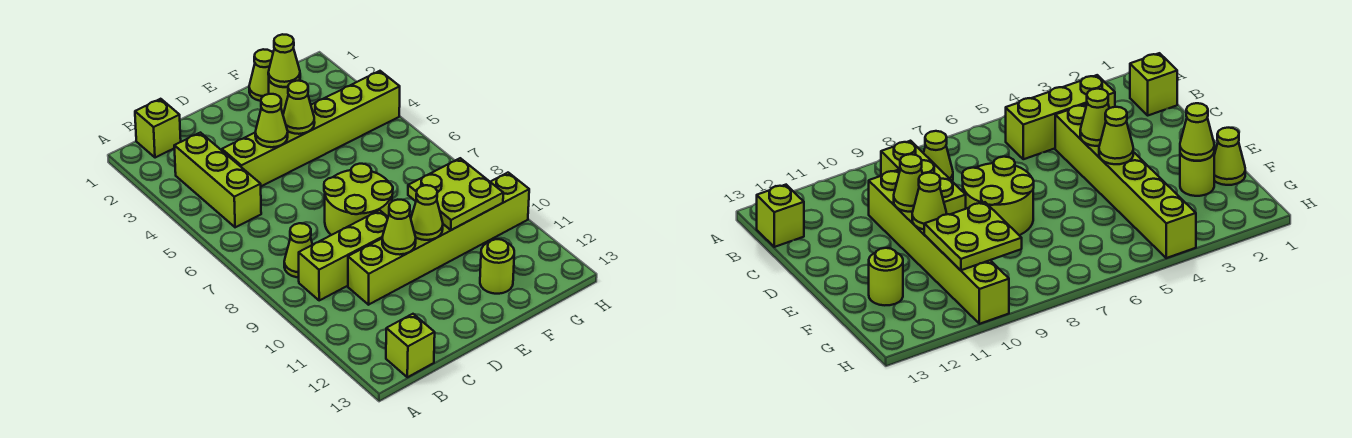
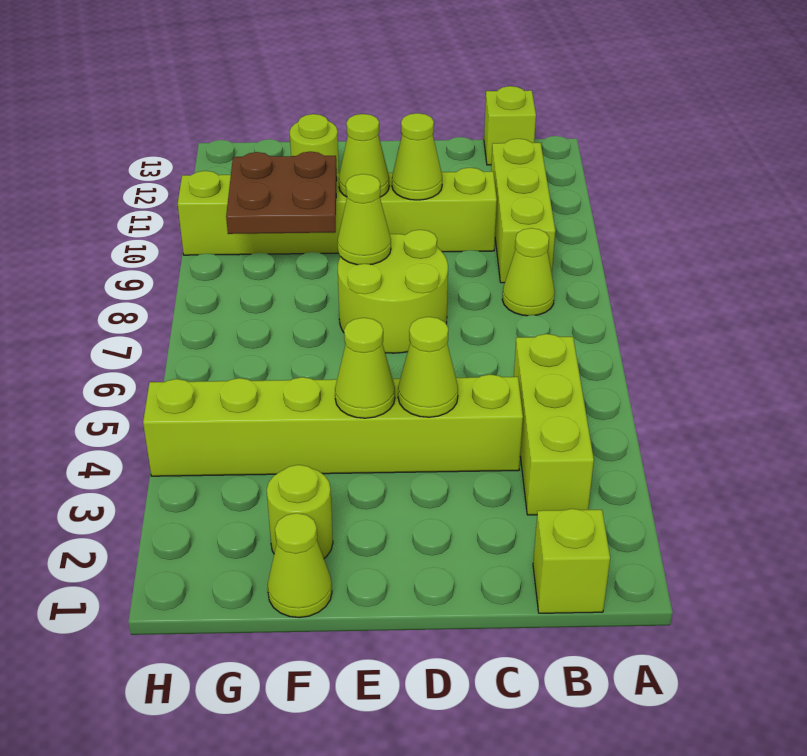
lime 1x3 brick [299,210,388,300] -> lime 1x3 brick turned to [491,139,555,283]
lime 1x1 cone [268,34,300,87] -> lime 1x1 cone moved to [338,174,391,265]
lime 2x2 plate [408,158,503,230] -> brown 2x2 plate [226,151,337,234]

